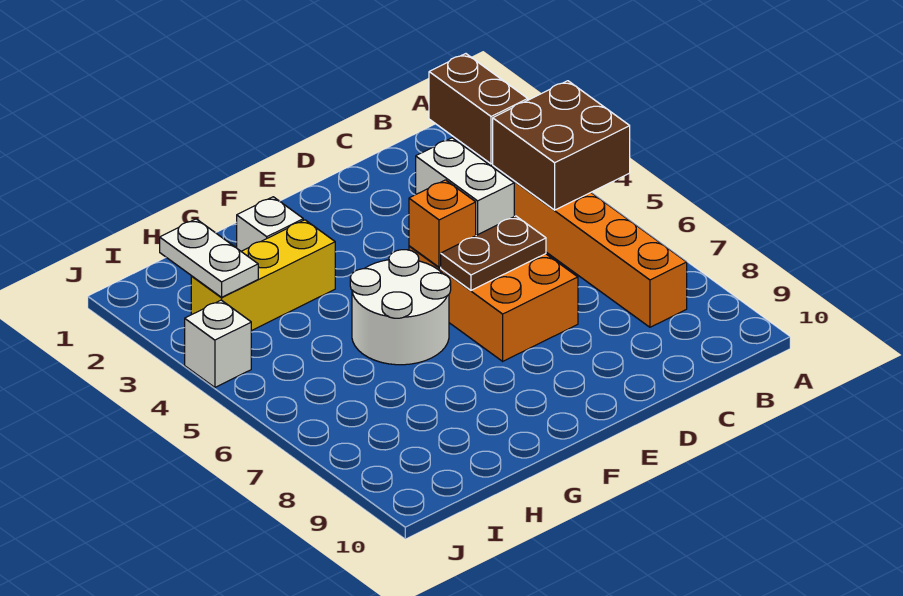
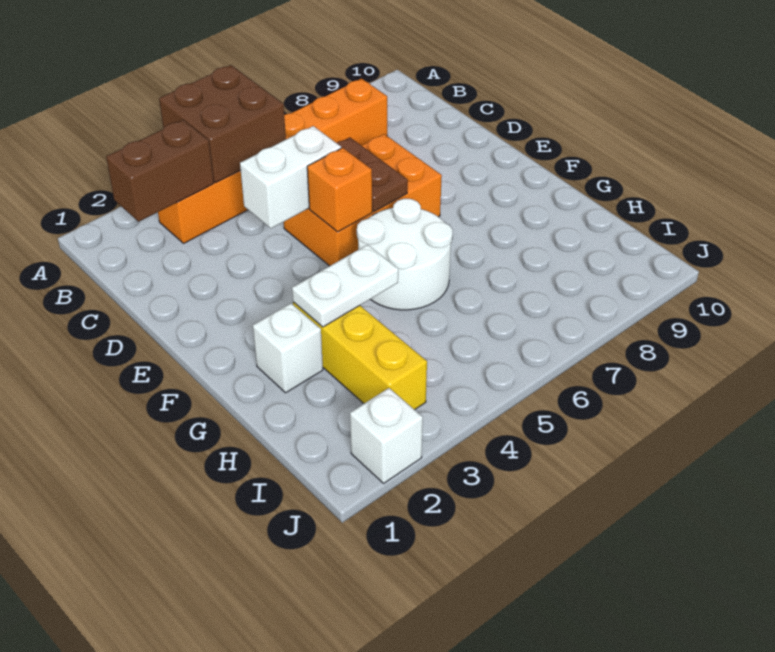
white 1x2 plate [160,219,258,297] -> white 1x2 plate moved to [292,245,398,327]
white 1x1 brick [185,300,251,387] -> white 1x1 brick moved to [350,388,423,483]

